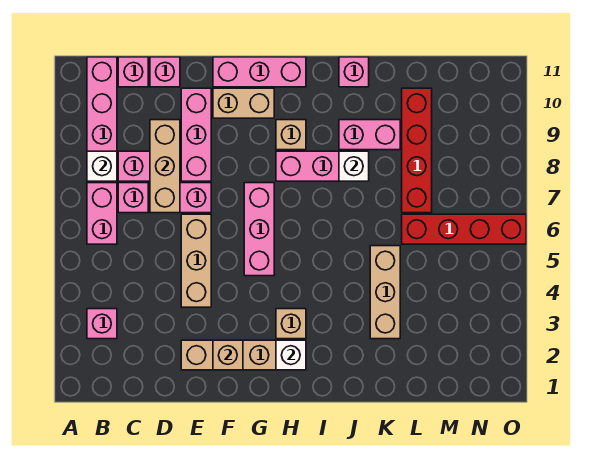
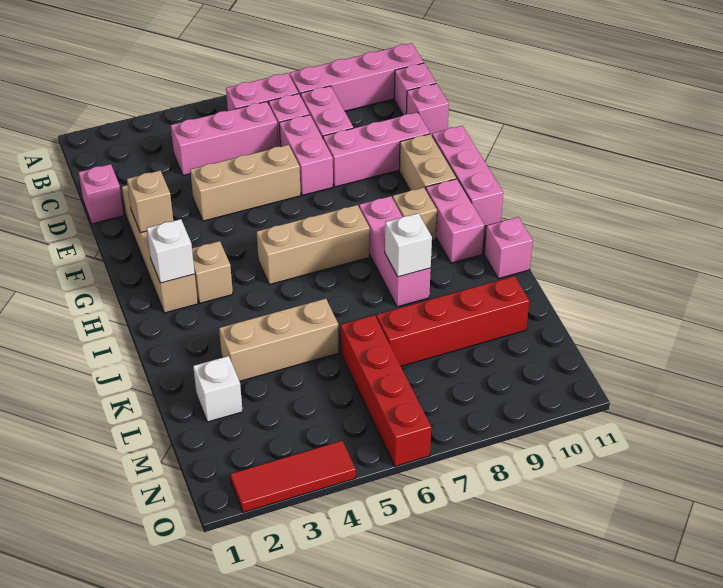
pink 1x1 brick [87,309,117,339] -> pink 1x1 brick moved to [78,164,124,224]
white 1x1 brick [87,151,117,181] -> white 1x1 brick moved to [193,356,243,422]
tan 1x3 brick [150,120,180,213] -> tan 1x3 brick moved to [257,205,370,284]
pink 1x3 brick [244,183,274,276] -> pink 1x3 brick moved to [171,101,278,176]
pink 1x2 brick [339,120,400,150] -> pink 1x2 brick moved to [426,179,484,263]
none -> red 1x3 tile [230,441,356,512]

